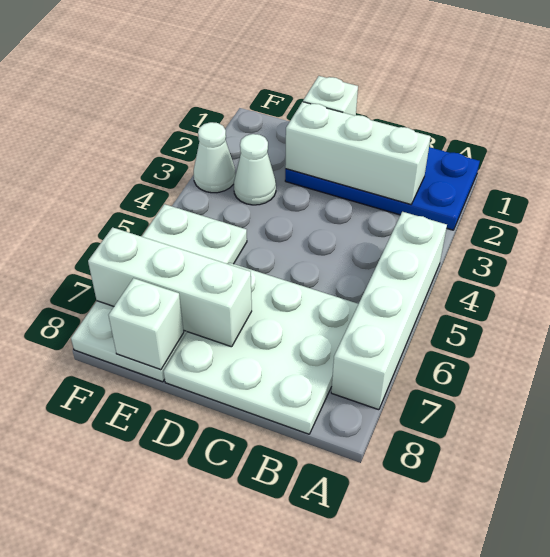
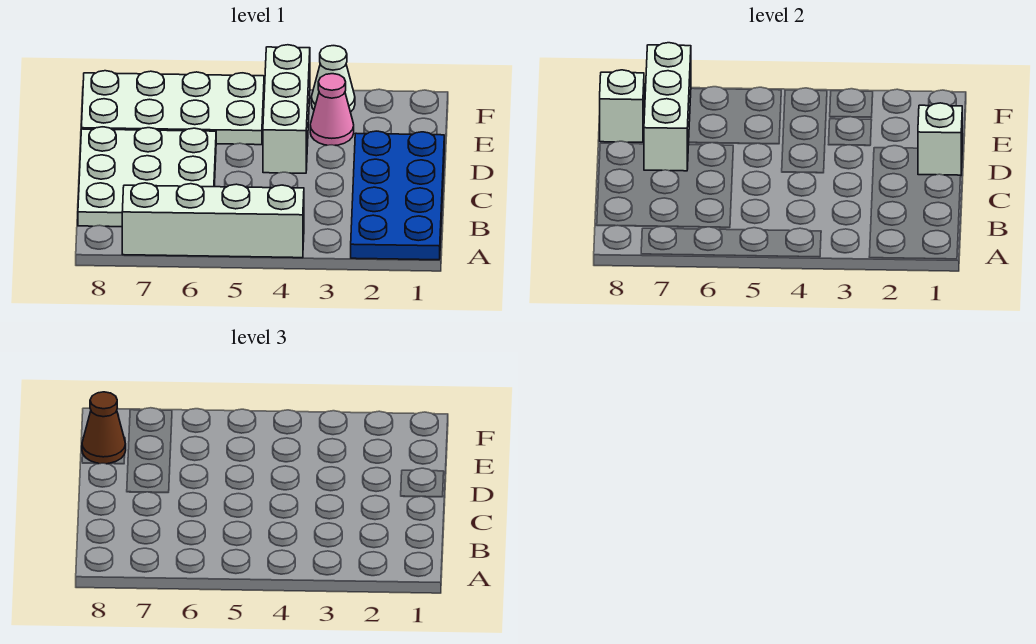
white 1x3 brick [285,102,431,204] -> white 1x3 brick moved to [263,45,310,173]
white 1x1 cone [234,134,276,205] -> pink 1x1 cone [310,74,354,145]
none -> brown 1x1 cone [82,392,126,464]

